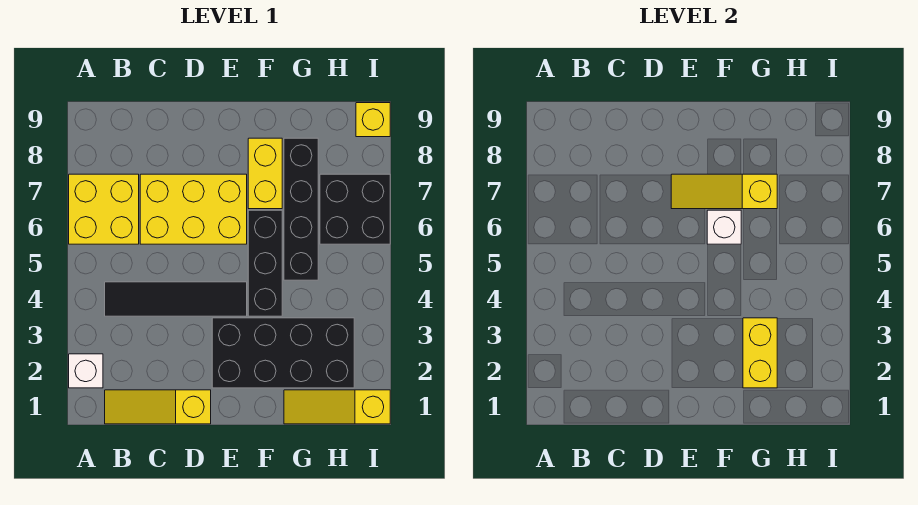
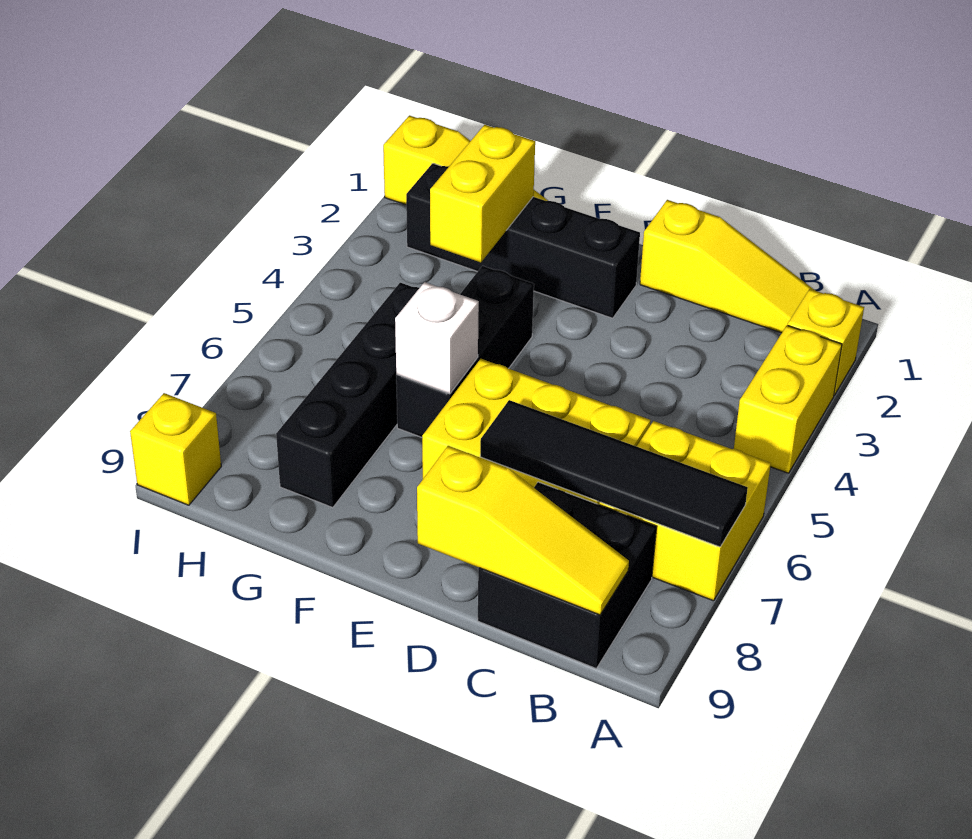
white 1x1 brick [69,354,103,388] -> yellow 1x1 brick [788,289,864,395]
black 1x4 tile [105,282,247,316] -> black 1x4 tile moved to [480,400,748,547]
black 2x4 brick [212,318,354,388] -> black 1x4 brick [406,163,640,318]
yellow 1x3 slope [671,174,777,209] -> yellow 1x3 slope moved to [417,446,629,615]
yellow 1x2 brick [248,138,282,209] -> yellow 1x2 brick moved to [734,325,842,473]
black 2x2 brick [320,174,390,244] -> black 2x2 brick moved to [478,482,656,669]

